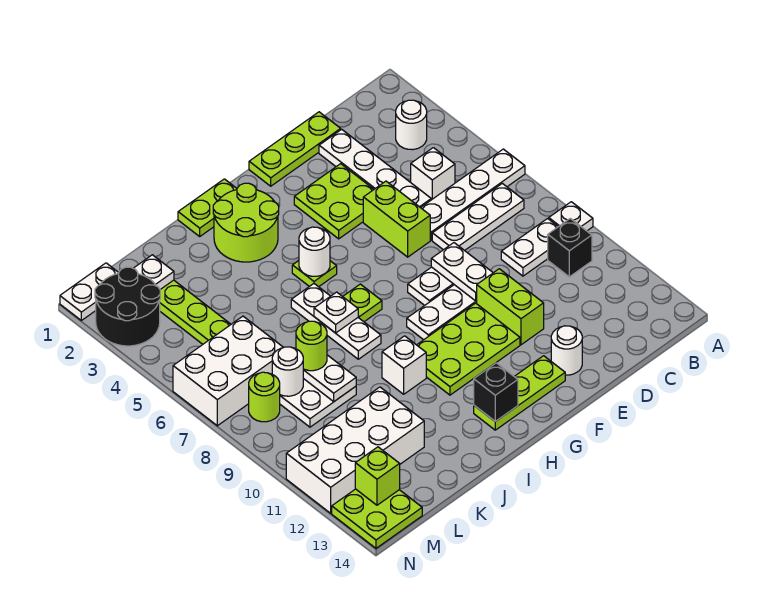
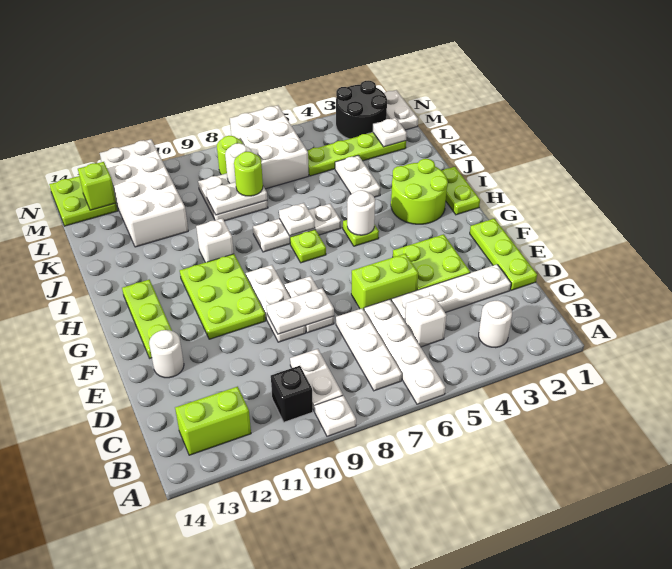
lime 1x2 brick [477,269,544,345] -> lime 1x2 brick moved to [175,387,251,455]
black 1x1 brick [474,363,518,421] -> none
none -> white 1x2 plate [335,155,381,197]

